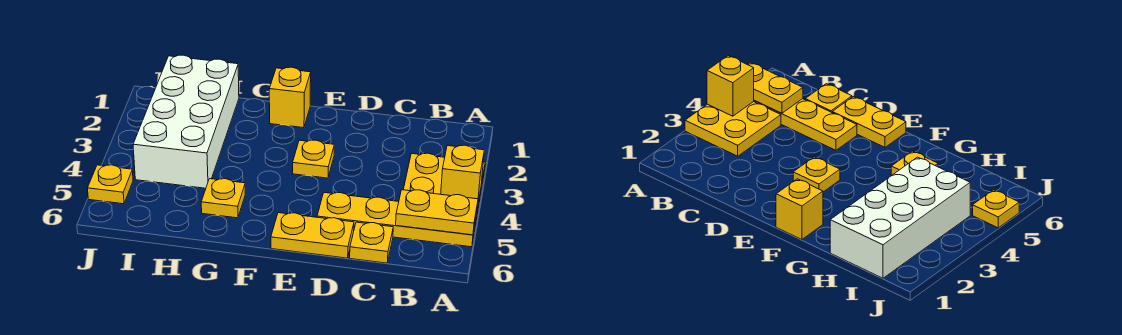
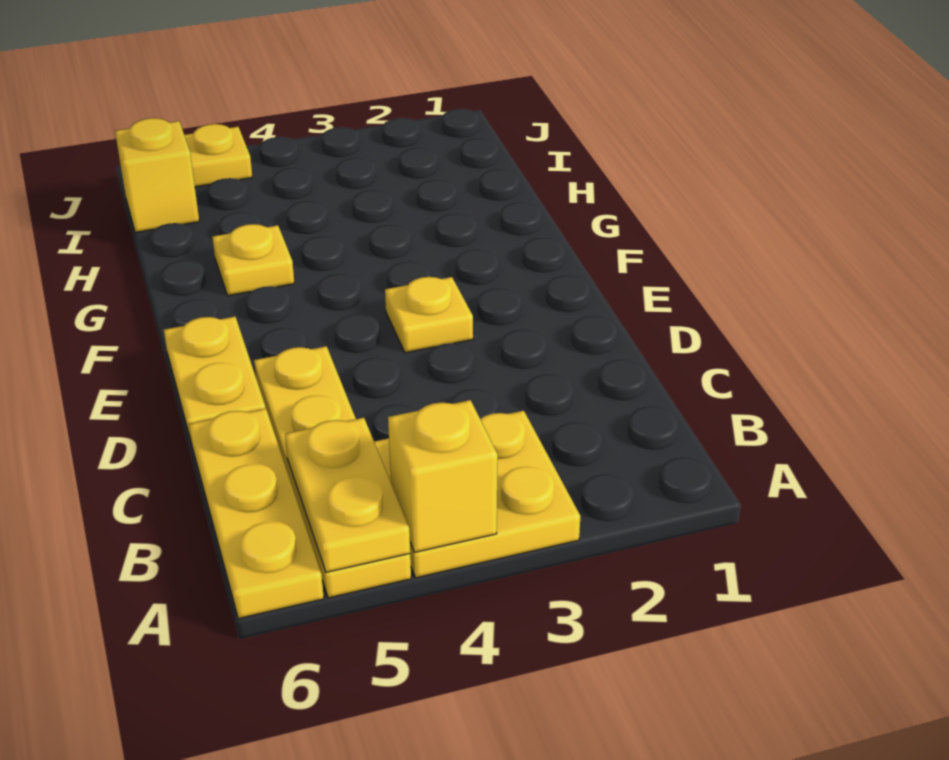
yellow 1x1 plate [350,222,393,263] -> yellow 1x3 plate [189,409,324,619]
yellow 1x1 brick [269,67,311,128] -> yellow 1x1 brick moved to [115,118,199,232]
white 2x4 brick [133,55,239,188] -> none

